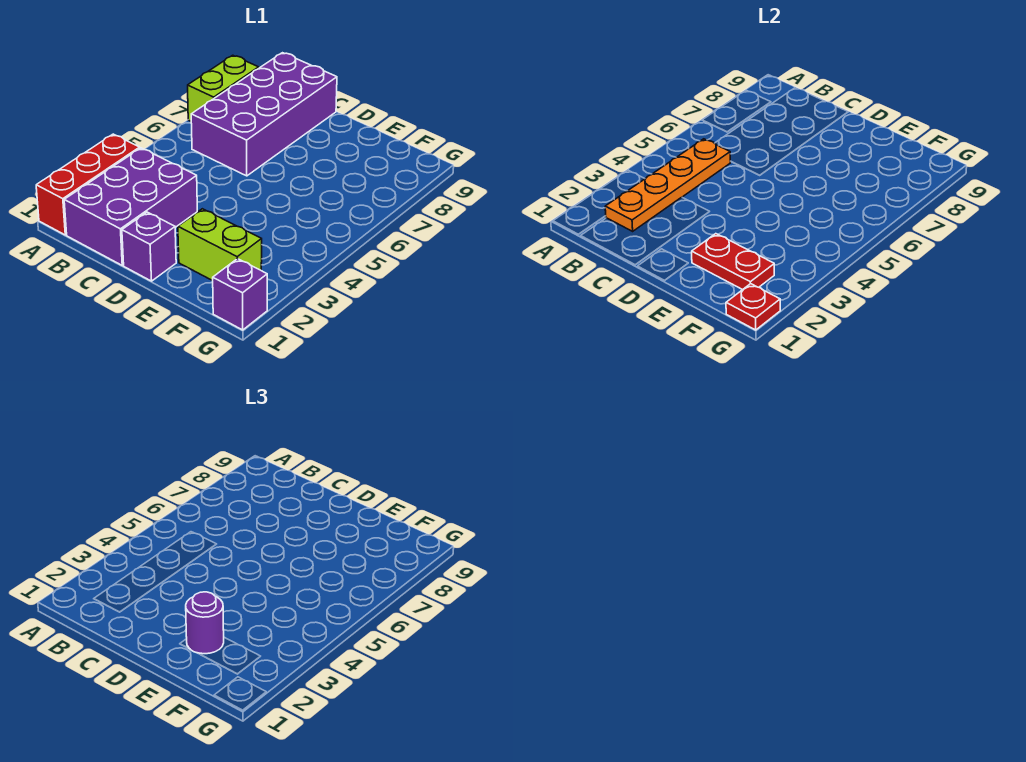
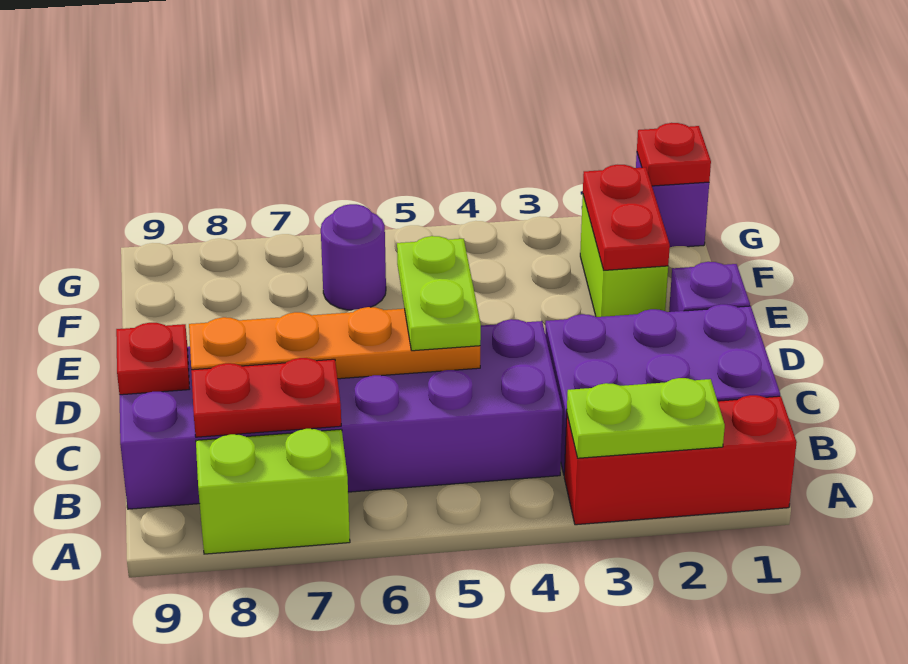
none -> lime 1x2 plate [567,378,725,458]
orange 1x4 plate [605,139,730,231] -> orange 1x4 plate moved to [189,307,480,379]
purple 2x4 brick [191,53,337,176] -> purple 2x6 brick [120,319,563,509]
none -> red 1x2 plate [191,358,341,437]
none -> lime 1x2 plate [397,236,481,351]
none -> red 1x1 plate [116,323,189,395]
purple 1x1 round brick [186,592,224,654] -> purple 1x1 round brick moved to [321,204,386,310]

